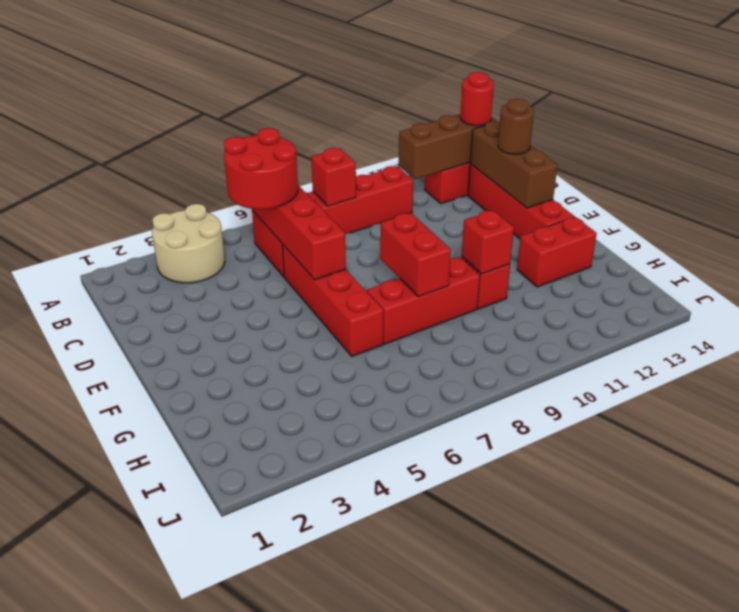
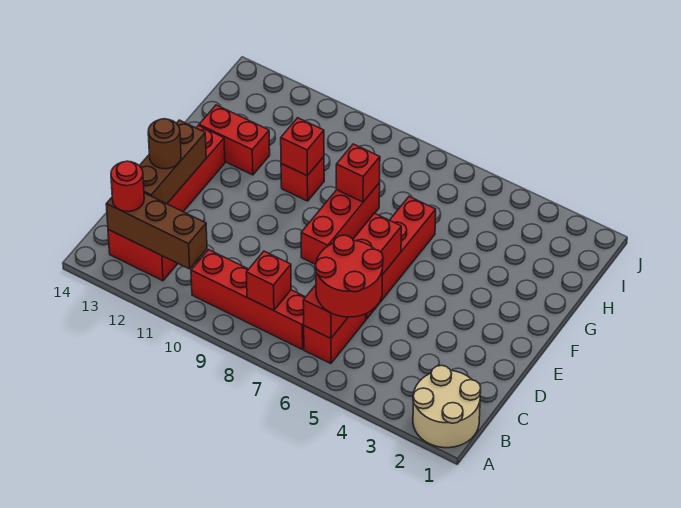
tan 2x2 round brick [152,204,225,283] -> tan 2x2 round brick moved to [413,365,481,448]
red 1x2 brick [380,213,451,297] -> red 1x1 brick [336,144,380,202]
red 1x3 brick [367,257,480,344] -> red 1x3 brick turned to [301,183,380,264]

